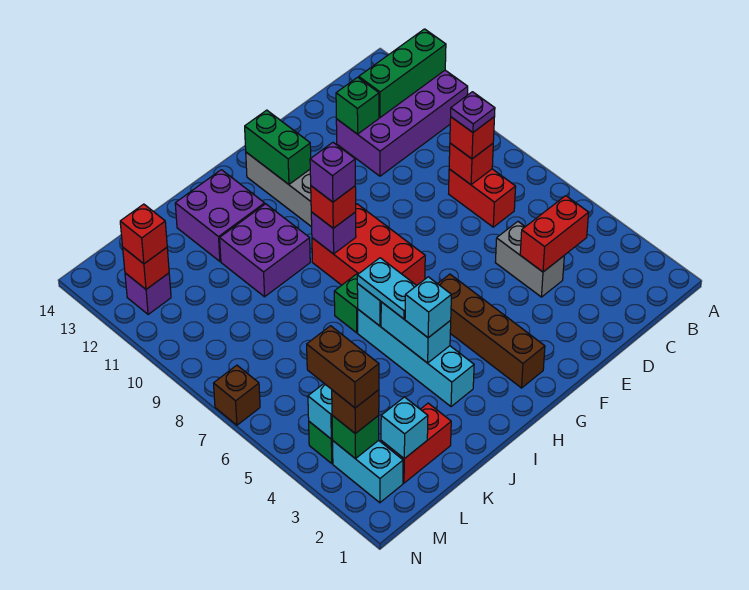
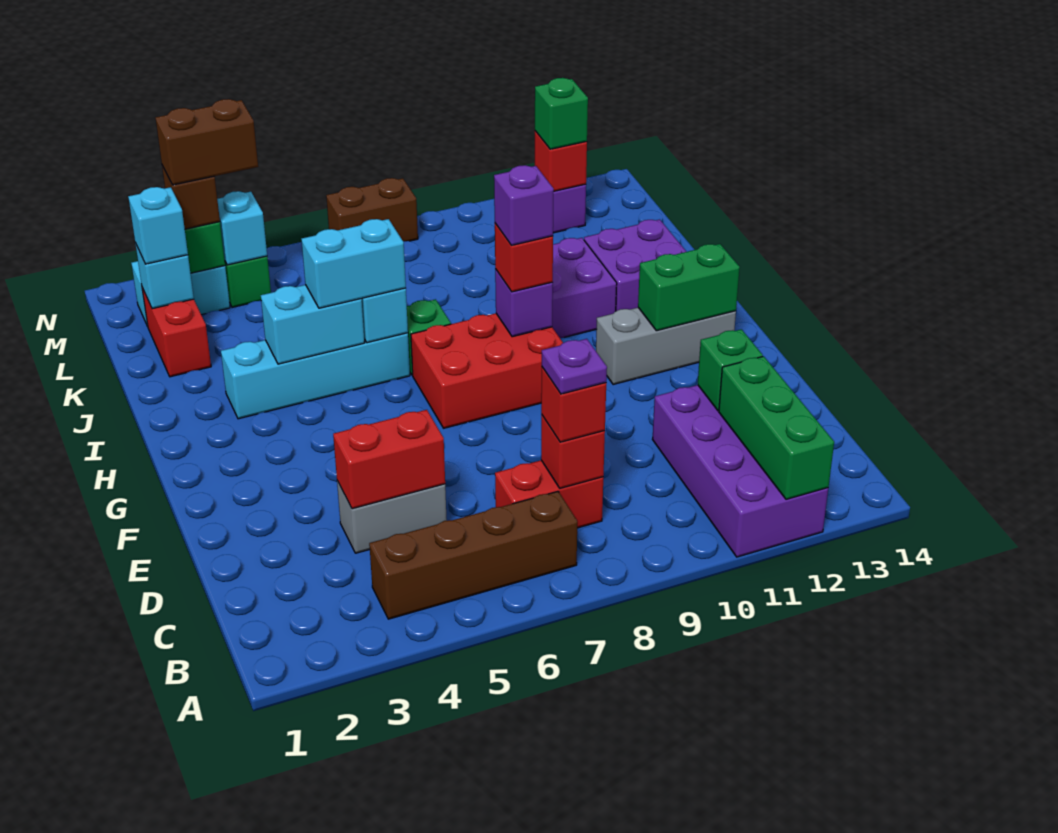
red 1x2 brick [520,196,589,272] -> red 1x2 brick turned to [333,410,445,509]
brown 1x4 brick [438,274,545,388] -> brown 1x4 brick moved to [369,491,577,619]
cyan 1x1 brick [405,277,451,338] -> cyan 1x1 brick moved to [128,187,188,264]
cyan 1x2 plate [357,258,417,319] -> cyan 1x2 brick [301,219,406,308]
red 1x1 brick [120,204,167,264] -> green 1x1 brick [535,78,588,149]
brown 1x1 brick [214,365,260,425] -> brown 1x2 brick [326,178,418,241]

